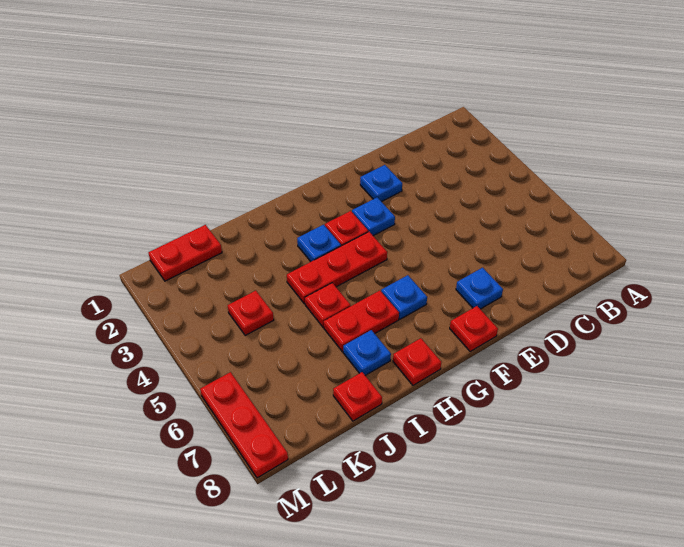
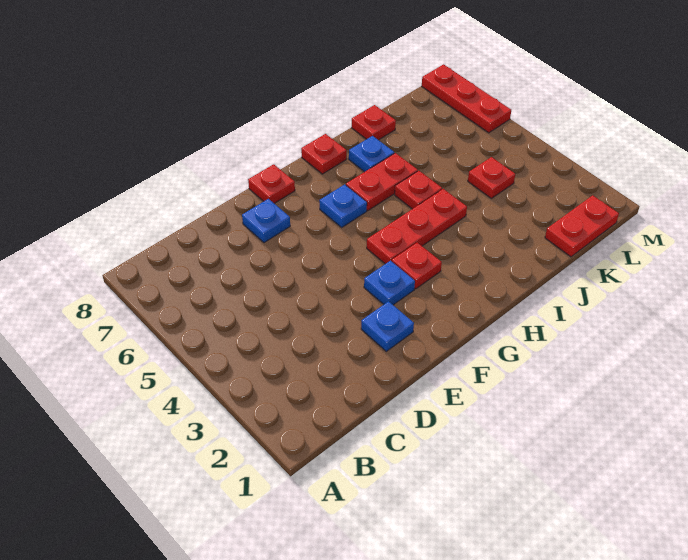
blue 1x1 plate [297,225,341,262] -> none

